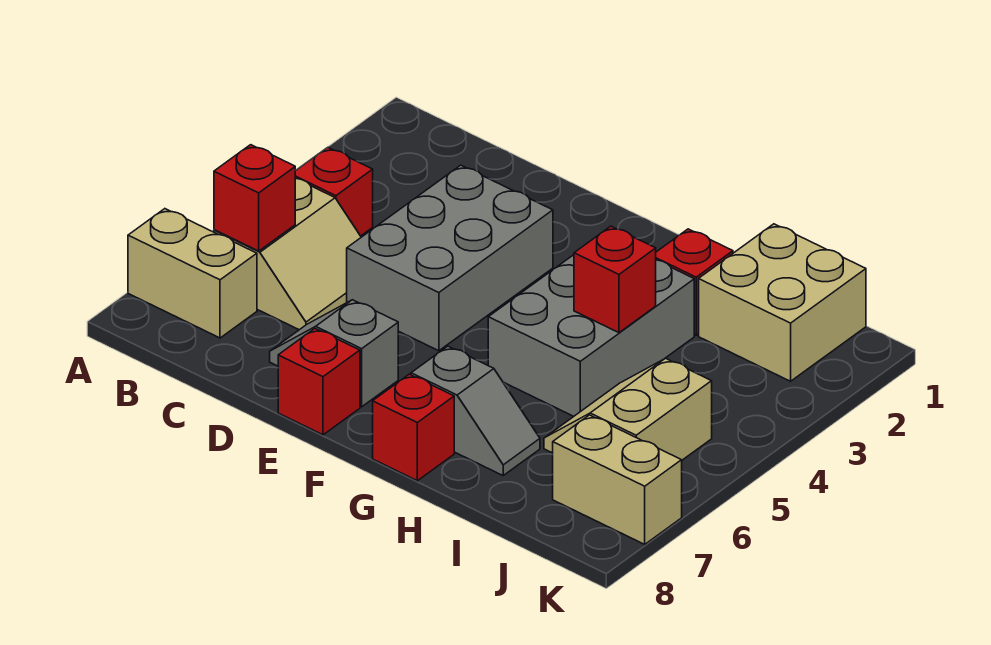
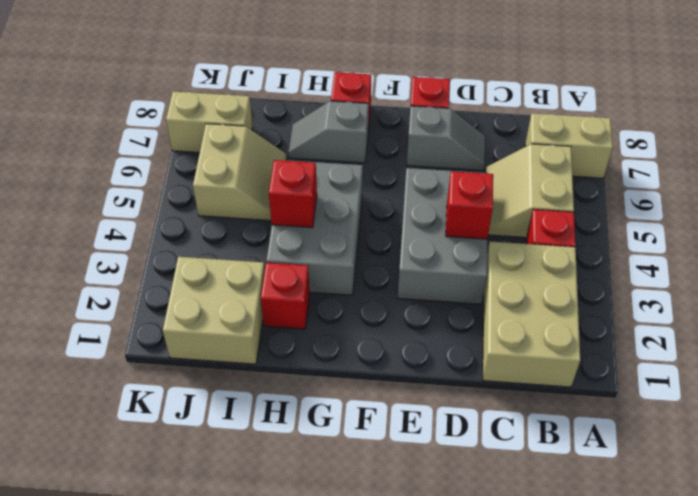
none -> tan 2x3 brick [483,241,580,387]
red 1x1 brick [214,145,296,251] -> red 1x1 brick moved to [446,171,493,239]

